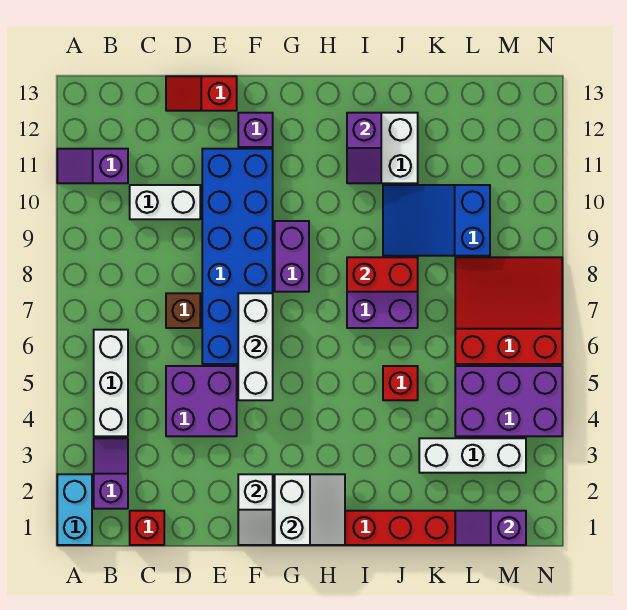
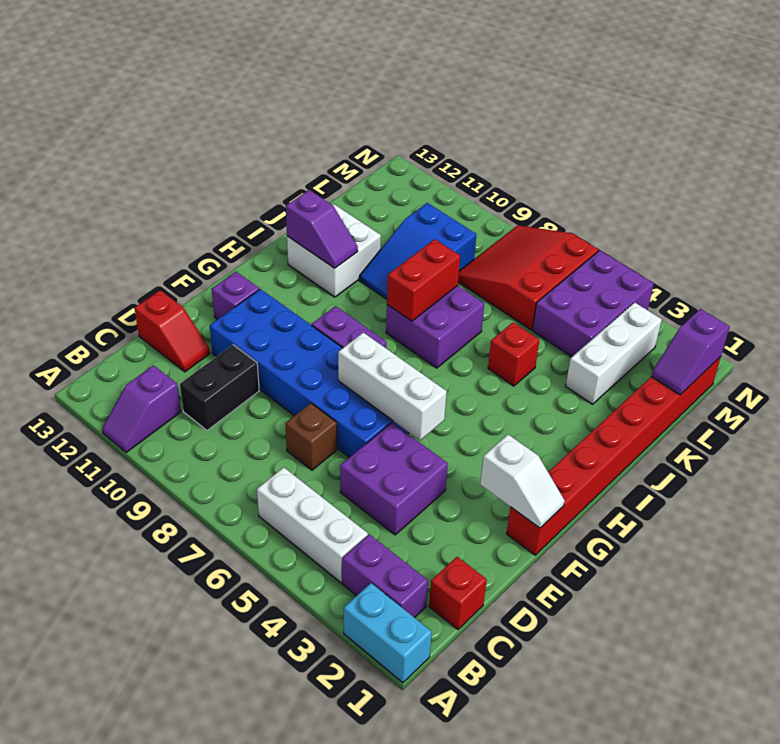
purple 1x2 slope [94,438,128,509] -> purple 1x2 brick [342,534,428,618]
white 1x2 brick [130,185,200,219] -> black 1x2 brick [180,345,259,430]
red 1x2 slope [166,76,237,111] -> red 1x2 slope turned to [135,290,210,372]
white 2x2 slope [275,474,345,545] -> none

